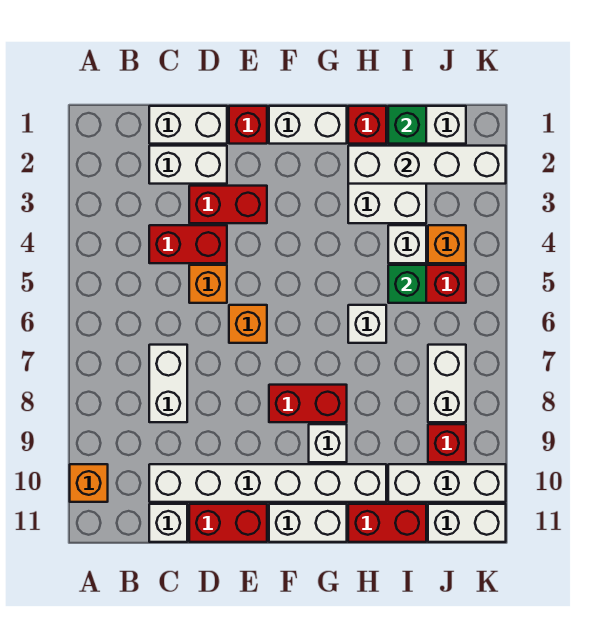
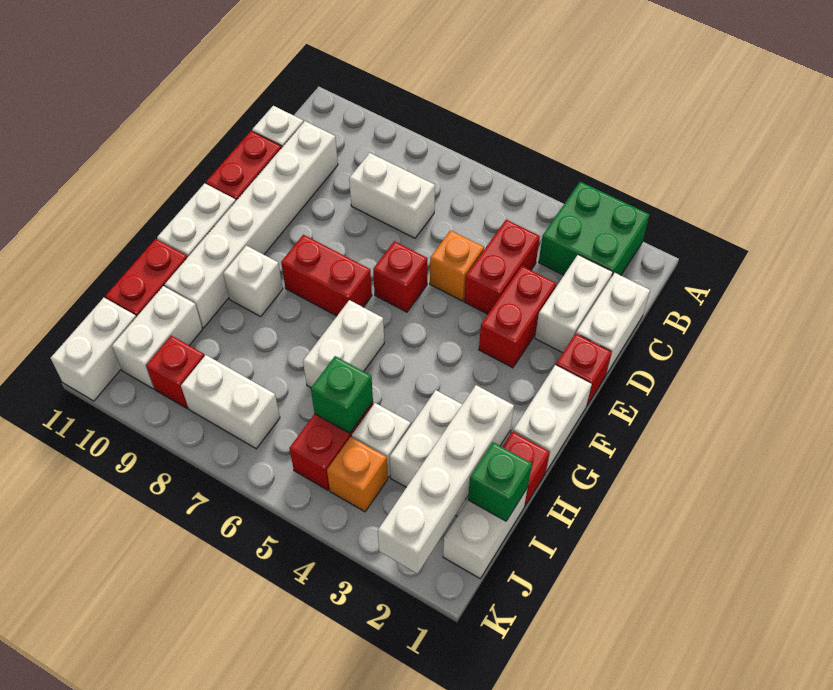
none -> green 2x2 brick [539,182,650,276]
orange 1x1 brick [70,464,108,502] -> none
orange 1x1 brick [229,305,267,343] -> red 1x1 brick [373,241,428,312]
red 1x2 brick [269,385,347,422] -> red 1x2 brick turned to [281,235,372,316]
white 1x1 brick [348,305,386,343] -> white 1x2 brick [303,300,384,388]
white 1x3 brick [388,464,506,502] -> white 1x2 brick [112,286,203,389]

